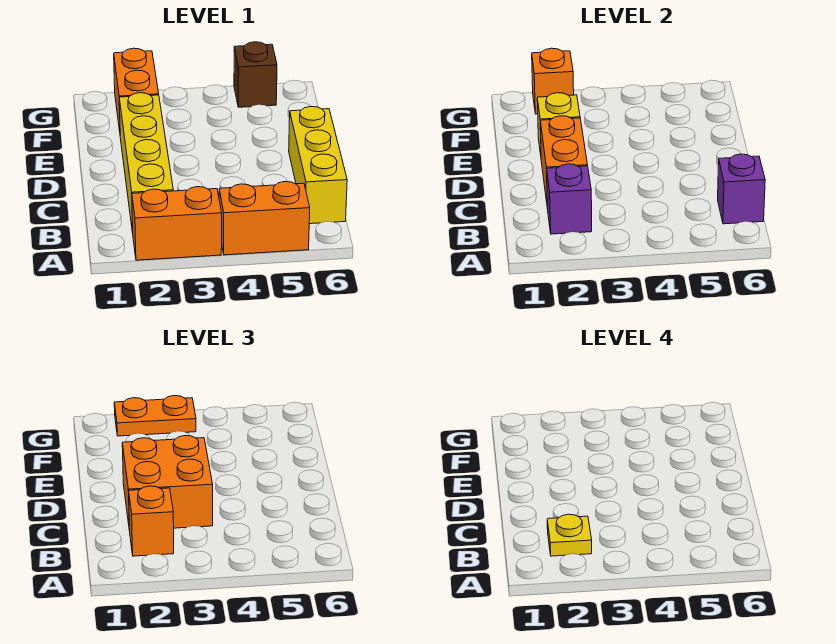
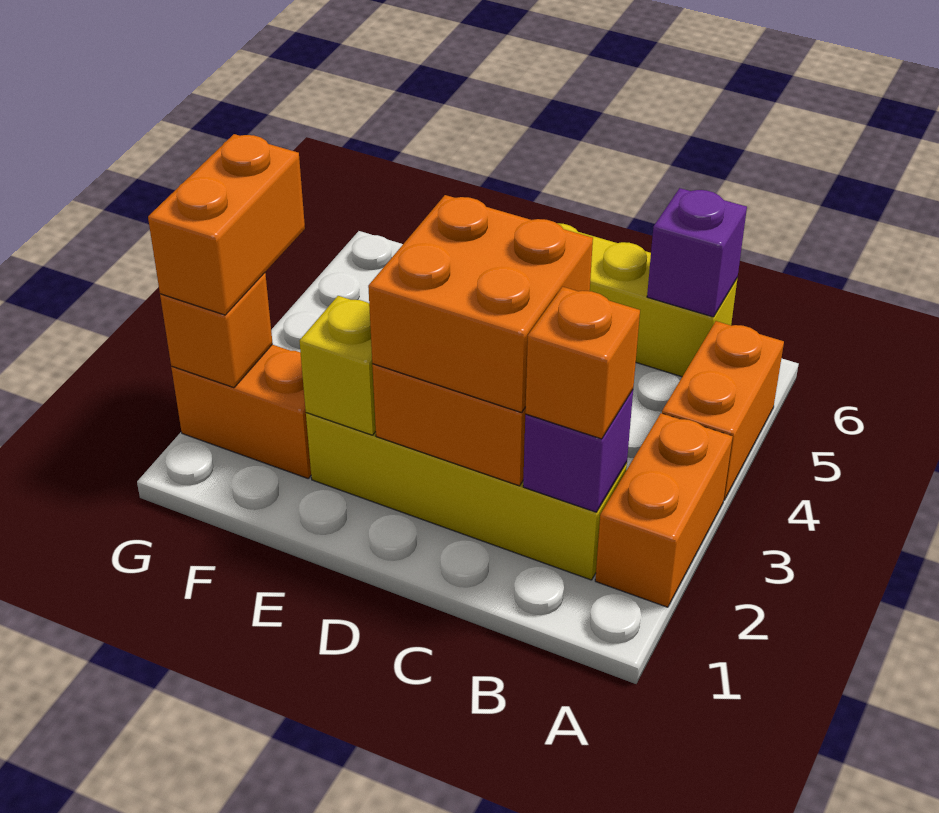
yellow 1x1 plate [547,514,592,556] -> none
orange 1x2 plate [114,396,196,436] -> orange 1x2 brick [148,134,305,315]
brown 1x1 brick [234,42,277,107] -> none

